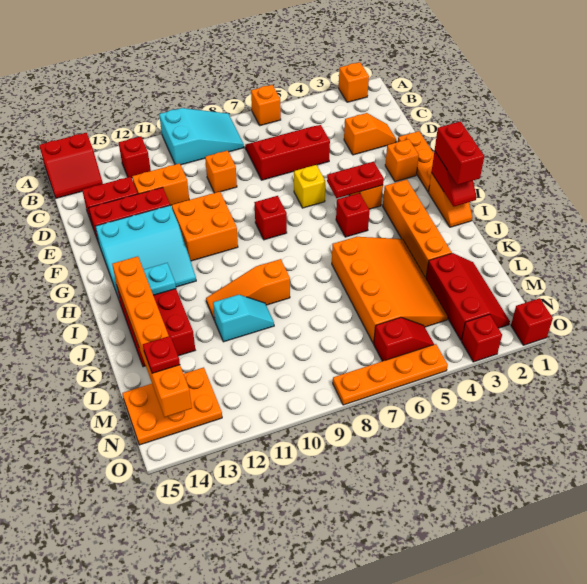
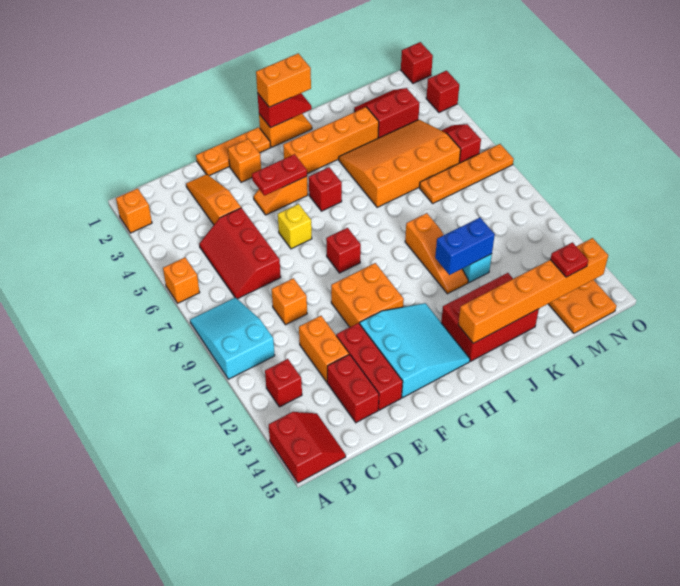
orange 1x2 slope [344,113,396,155] -> orange 1x3 slope [186,174,241,225]
red 1x2 plate [327,162,384,198] -> red 1x2 plate turned to [252,154,307,196]
red 1x2 brick [435,121,484,185] -> orange 1x2 brick [256,53,311,107]
cyan 1x1 plate [144,263,176,295] -> none
none -> blue 1x2 brick [435,218,495,275]
red 2x3 slope [426,253,510,340] -> red 2x2 slope [354,88,419,138]
orange 1x4 plate [333,344,448,405] -> orange 1x4 plate turned to [420,144,514,203]

